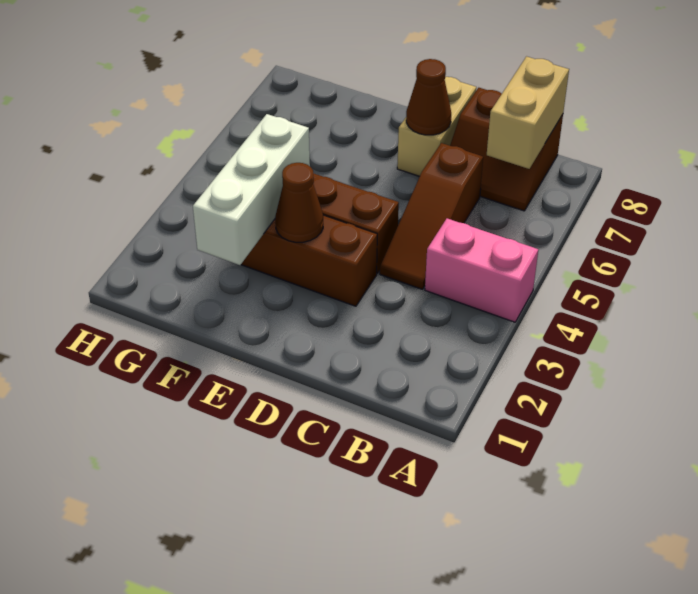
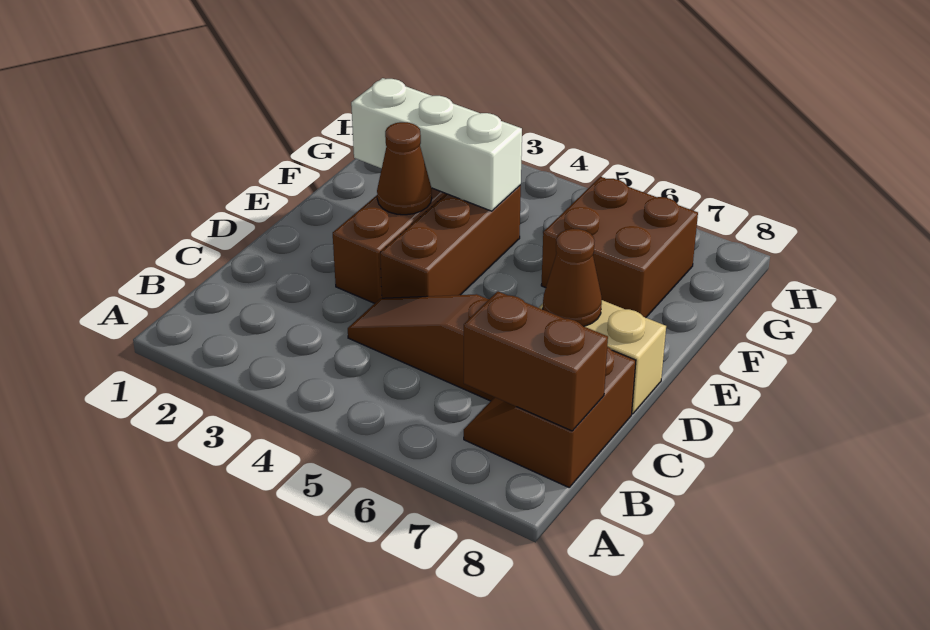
pink 1x2 brick [425,218,538,322] -> none
tan 1x2 brick [487,56,569,169] -> brown 1x2 brick [464,291,608,431]
none -> brown 2x2 brick [541,177,698,318]

